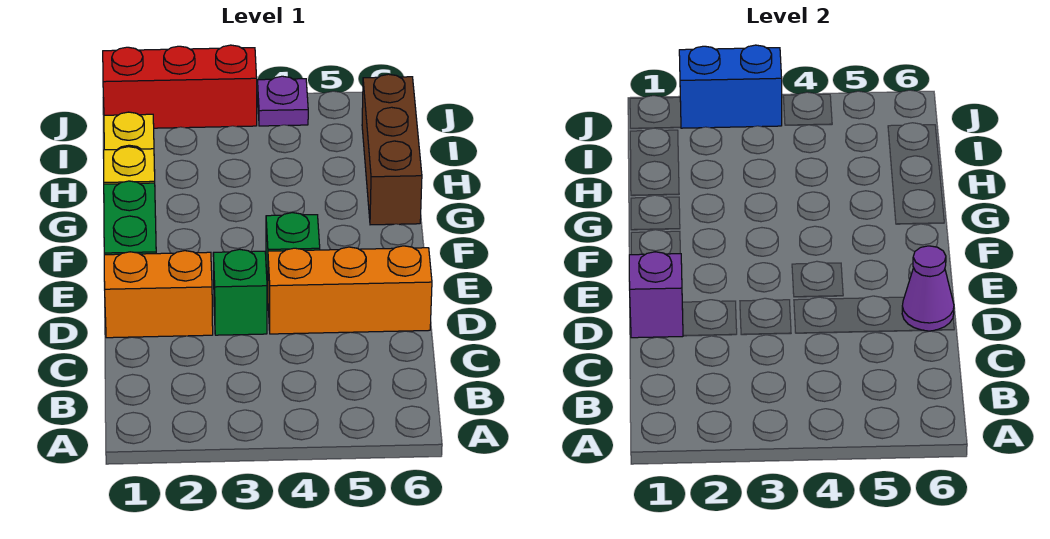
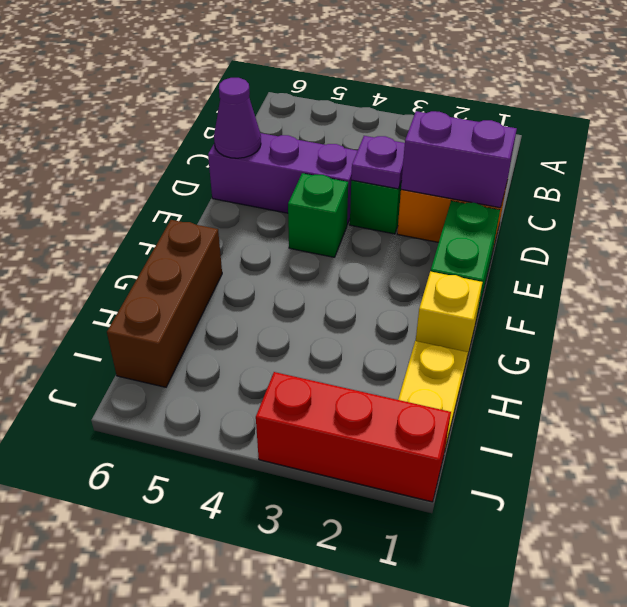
purple 1x1 brick [629,252,683,338] -> purple 1x2 brick [401,111,517,208]
orange 1x3 brick [268,246,432,334] -> purple 1x3 brick [208,133,357,224]
blue 1x2 brick [679,45,782,128] -> none
purple 1x1 plate [258,76,308,126] -> purple 1x1 plate moved to [351,136,405,189]

